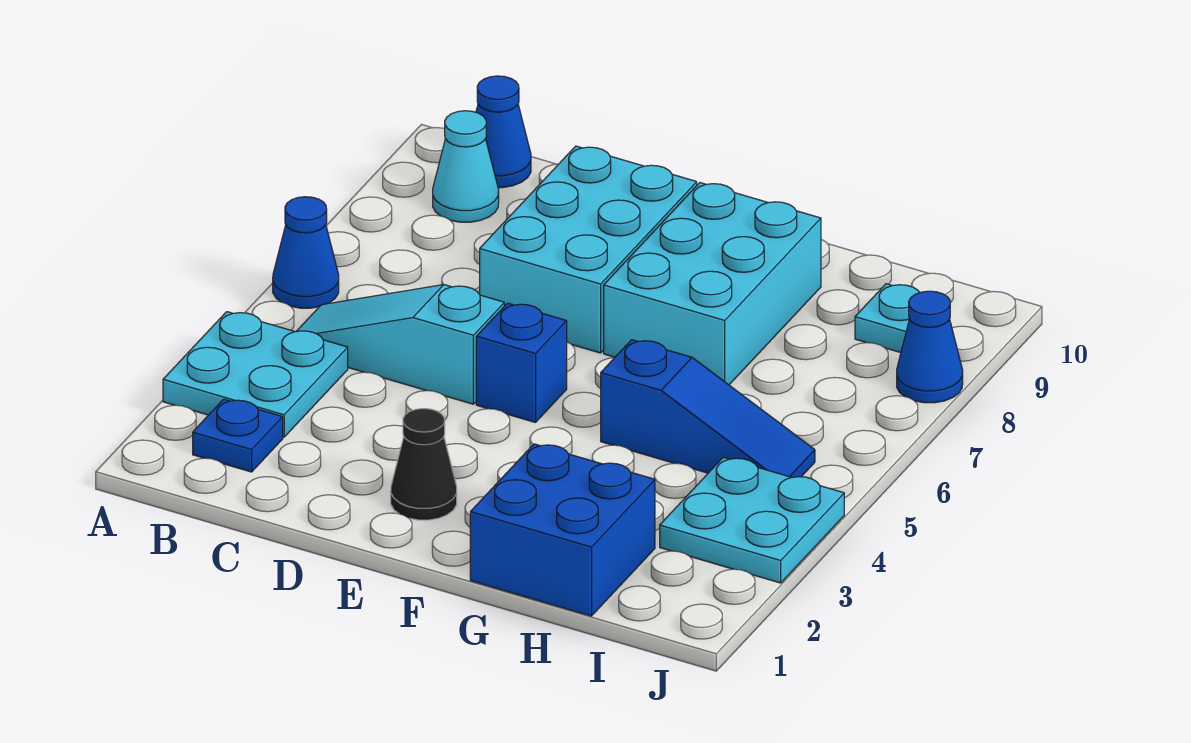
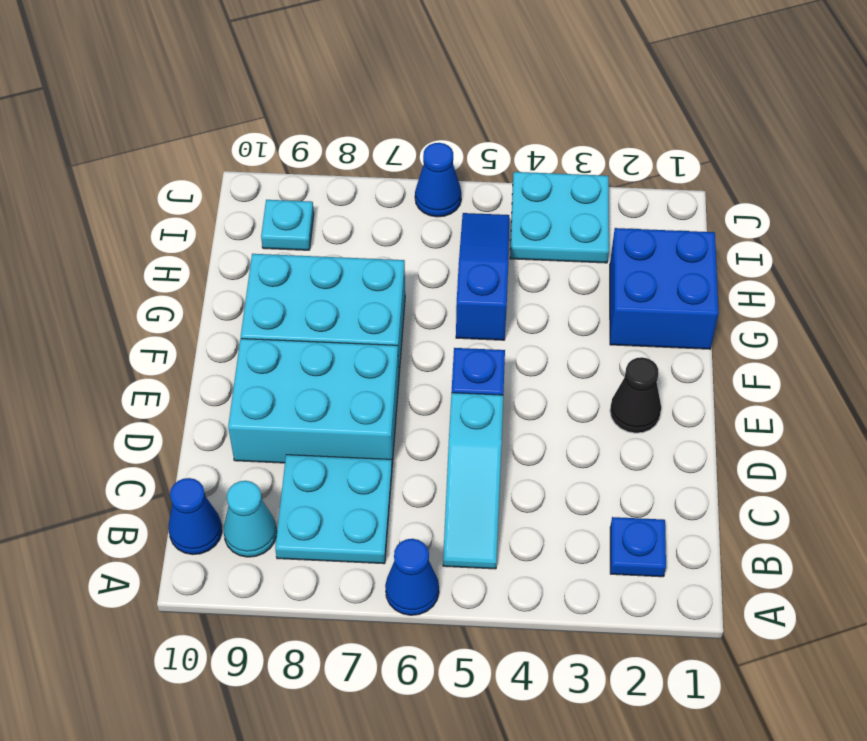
cyan 2x2 plate [163,312,348,437] -> cyan 2x2 plate moved to [275,455,392,564]
blue 1x1 cone [897,291,963,403] -> blue 1x1 cone moved to [415,143,461,217]

